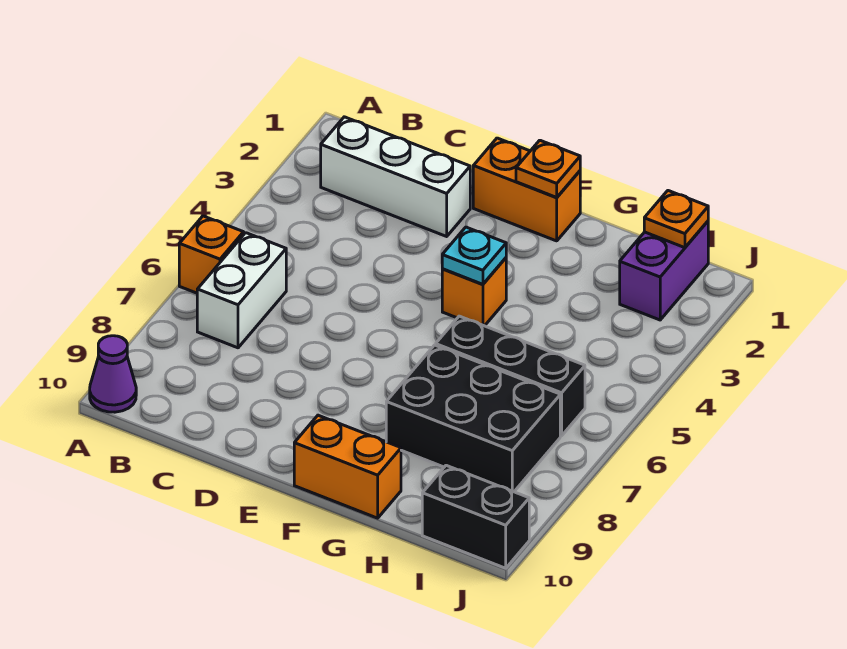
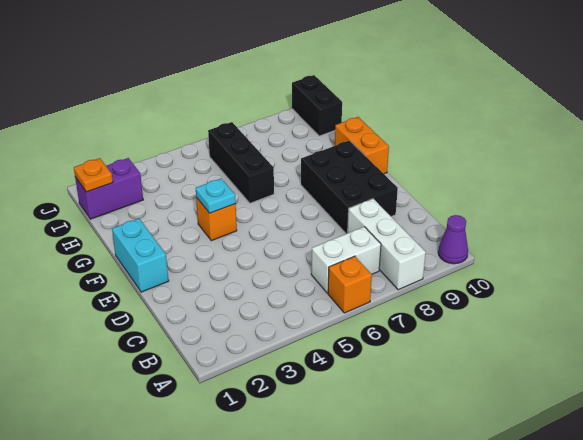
white 1x3 brick [321,117,470,236] -> white 1x3 brick moved to [348,199,426,290]
orange 1x2 brick [473,138,580,241] -> cyan 1x2 brick [112,218,169,292]
orange 1x1 plate [516,140,580,197] -> none
black 2x3 brick [386,345,560,492] -> black 2x3 brick moved to [301,141,398,234]

